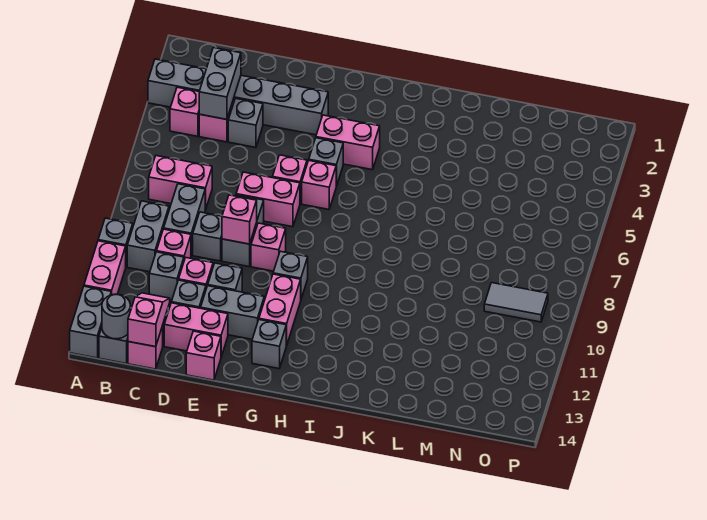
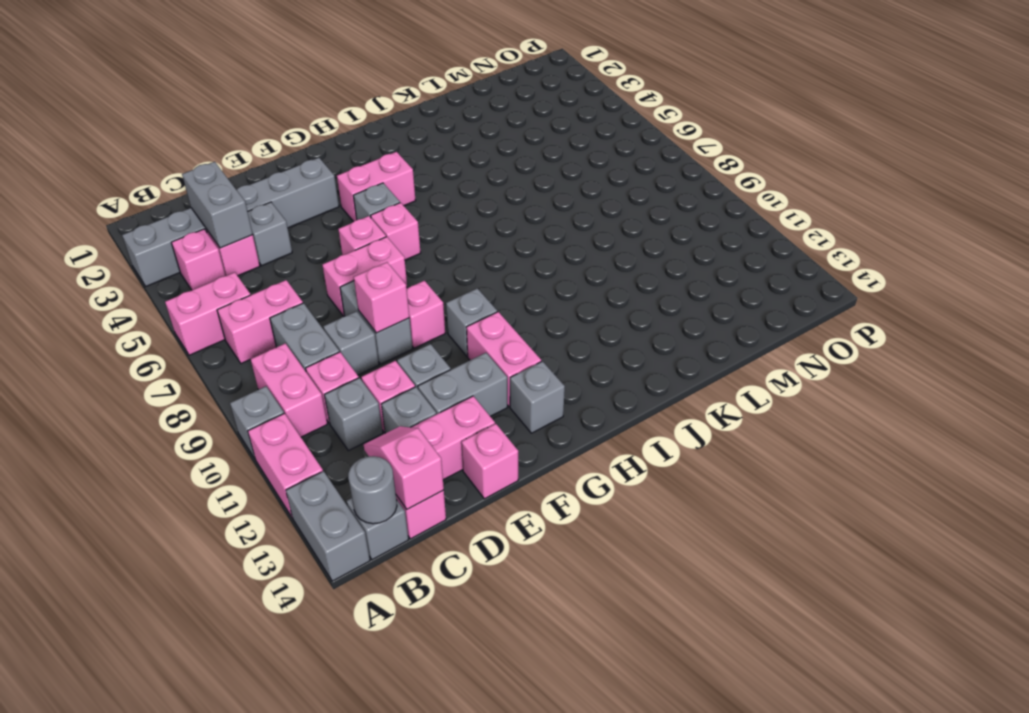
none -> pink 1x2 brick [165,272,251,355]
grey 1x2 brick [127,201,169,272] -> pink 1x2 brick [250,343,327,437]
grey 1x2 tile [484,283,548,322] -> none

